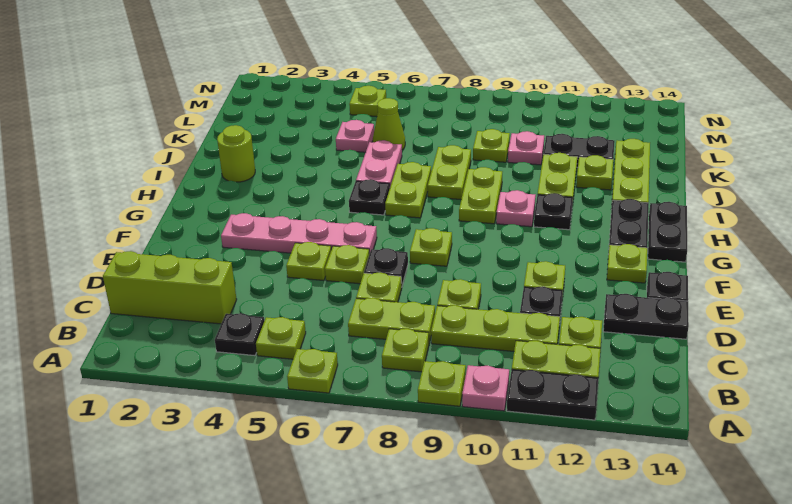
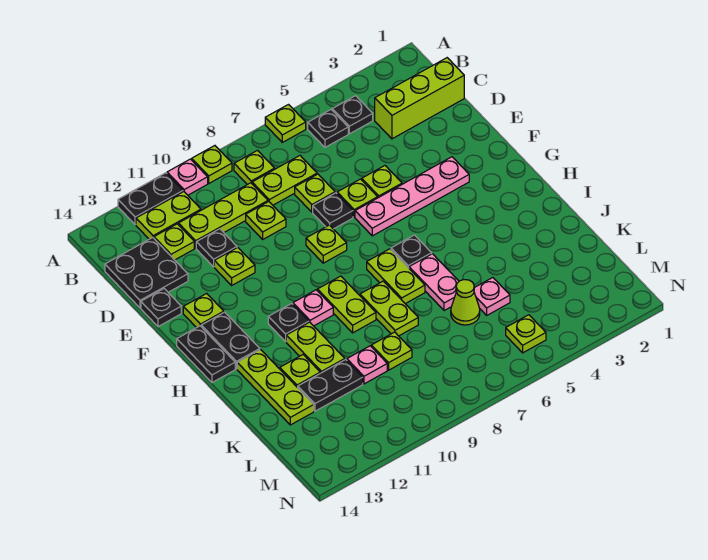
lime 1x1 plate [256,317,306,359] -> black 1x1 plate [308,110,348,147]
black 1x2 plate [603,294,689,339] -> black 2x2 plate [105,238,188,308]
lime 1x1 round brick [217,125,255,182] -> none

